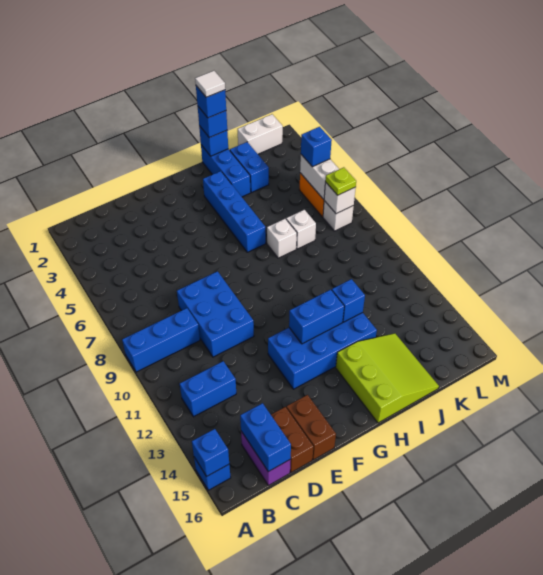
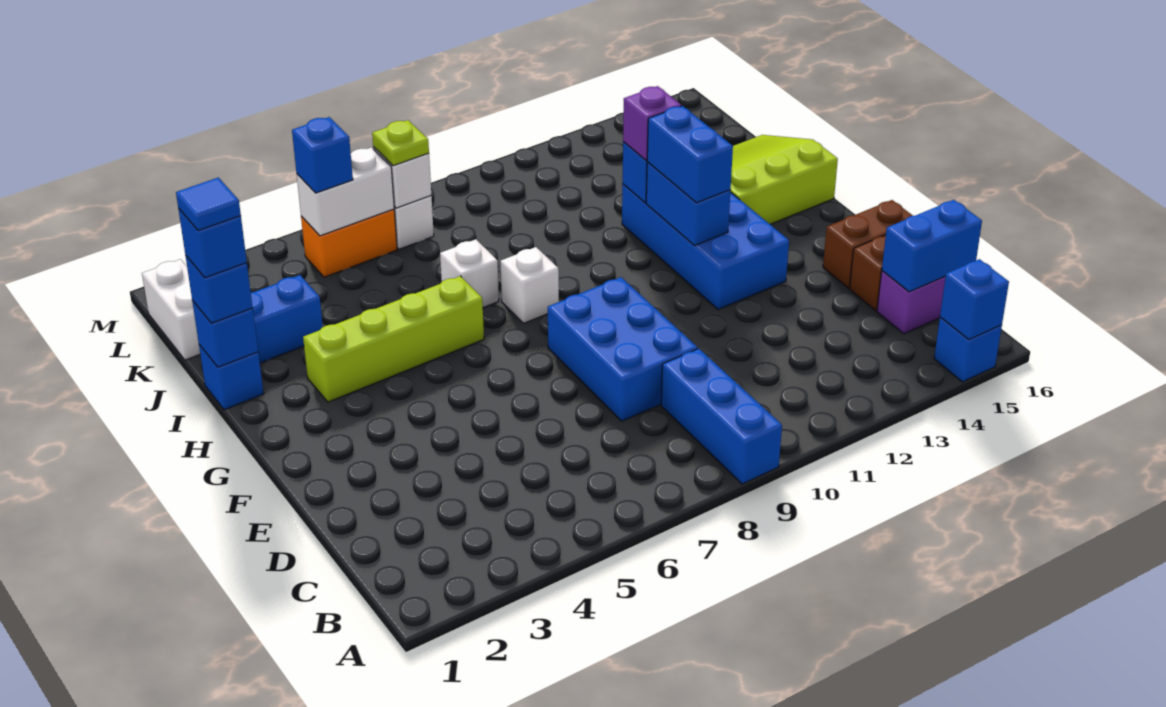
blue 1x2 brick [180,361,236,417] -> blue 1x2 brick moved to [647,106,733,203]
blue 2x3 brick [177,271,254,357] -> blue 2x3 brick turned to [548,277,698,421]
blue 1x4 brick [203,171,266,252] -> lime 1x4 brick [303,276,484,402]
blue 1x3 brick [201,145,251,197] -> blue 1x1 brick [199,345,264,410]
white 1x1 tile [195,71,225,97] -> blue 1x1 tile [176,178,241,231]
none -> purple 1x1 brick [623,86,681,160]
white 1x1 brick [286,210,316,249] -> white 1x1 brick moved to [500,247,559,323]

